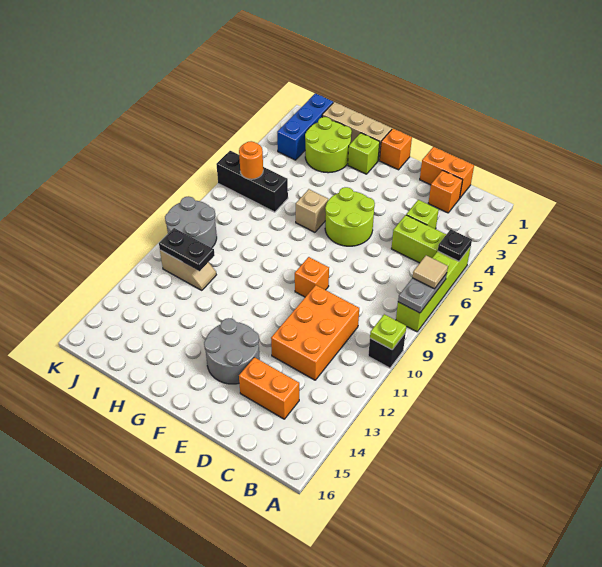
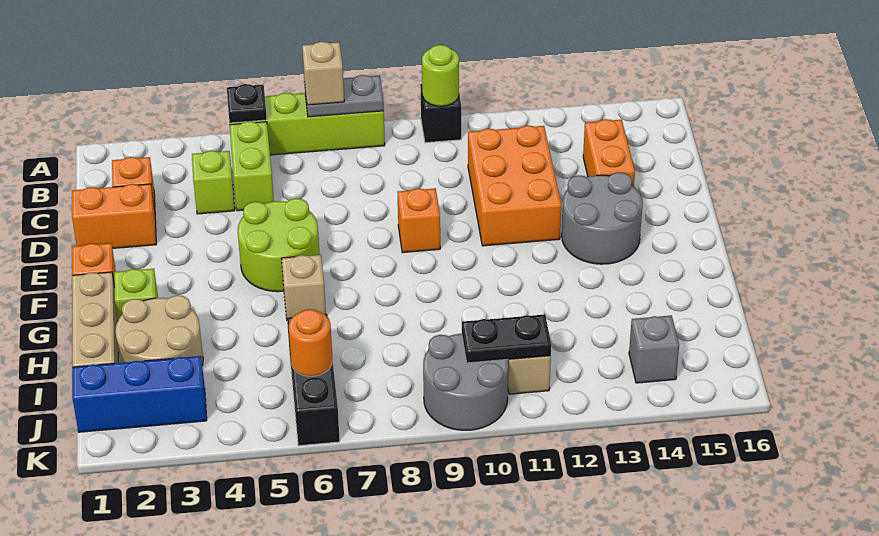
tan 1x1 tile [412,255,448,289] -> tan 1x1 brick [302,42,344,105]
lime 1x1 plate [370,314,406,350] -> lime 1x1 round brick [422,45,459,106]
orange 1x2 brick [420,147,474,198] -> orange 1x2 brick turned to [72,184,156,248]
orange 2x3 brick [271,285,359,380] -> orange 2x3 brick turned to [468,126,561,246]
lime 2x2 round brick [305,117,352,173] -> tan 2x2 round brick [115,295,203,365]
black 1x2 plate [159,228,215,271] -> black 1x2 plate turned to [462,314,551,363]
none -> grey 1x1 brick [629,315,679,383]

